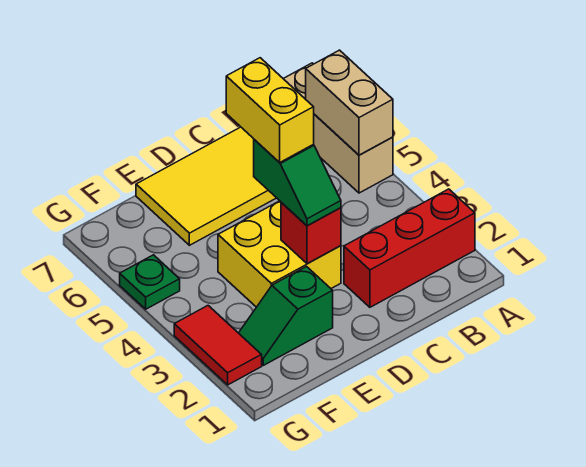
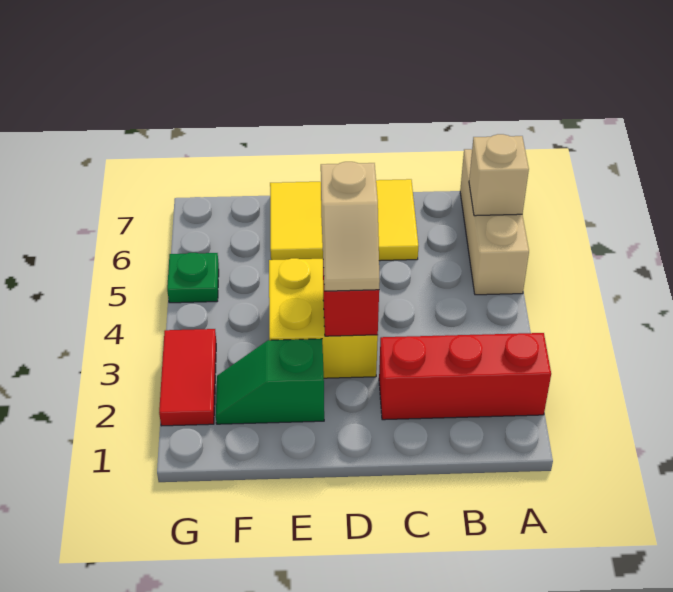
tan 1x2 brick [306,50,393,155] -> tan 1x1 brick [469,134,529,216]
green 1x2 slope [254,140,341,226] -> tan 1x2 slope [321,162,380,291]
yellow 1x2 brick [226,58,314,163] -> none

